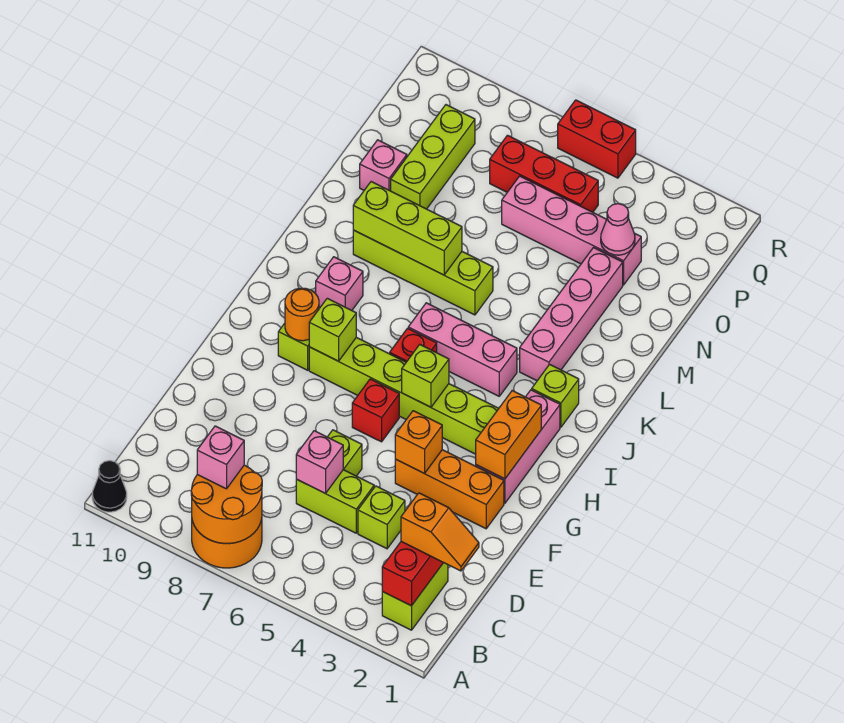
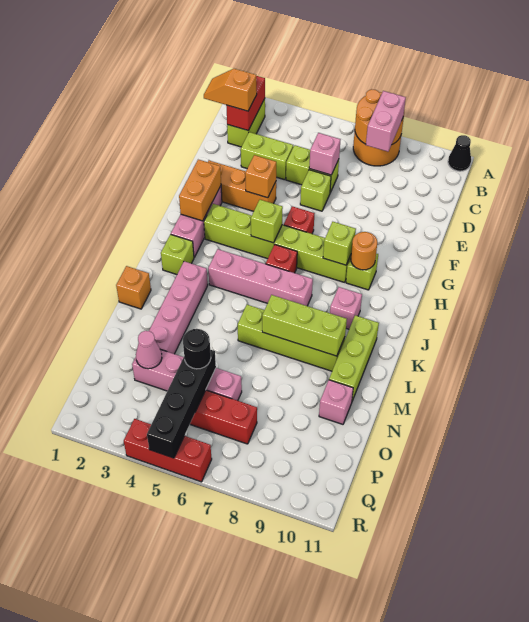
pink 1x1 brick [197,426,244,489] -> pink 1x2 brick [366,91,406,152]
lime 1x1 brick [358,486,405,549] -> lime 1x2 brick [241,132,293,180]
pink 1x3 brick [408,303,517,396] -> pink 1x4 brick [208,249,313,306]
none -> orange 1x1 brick [116,266,151,309]
lime 1x3 brick [391,105,475,209] -> lime 1x3 brick moved to [329,315,379,401]
none -> black 1x4 brick [147,350,216,458]
none -> black 1x1 round brick [183,329,211,369]
red 1x2 brick [558,100,636,178] -> red 1x3 brick [124,419,212,482]

